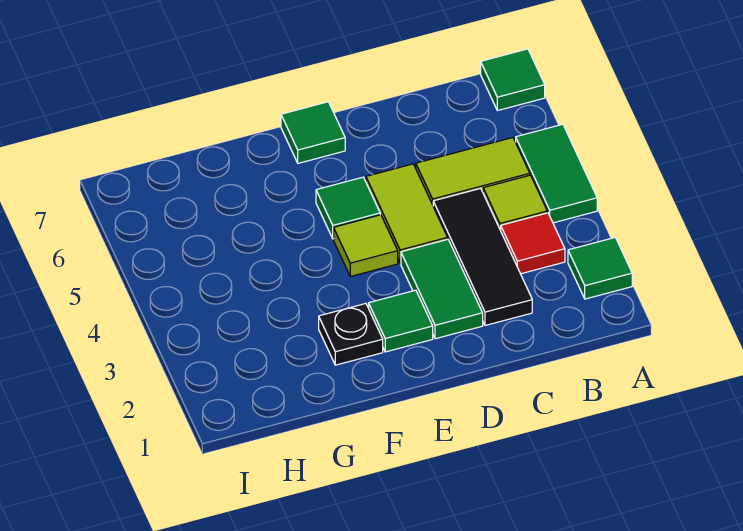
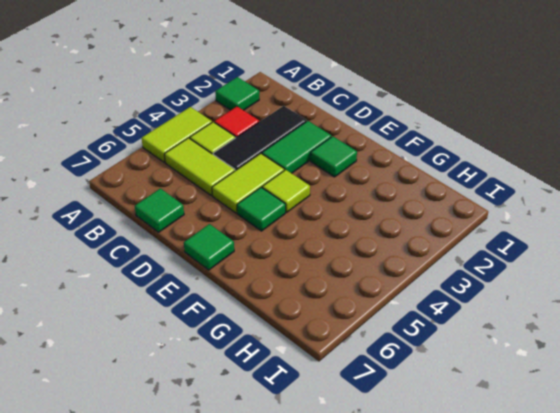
green 1x2 tile [516,124,597,223] -> lime 1x2 tile [142,107,212,162]
green 1x1 tile [481,49,545,111] -> green 1x1 tile moved to [135,188,184,232]
black 1x1 plate [319,304,383,365] -> none

